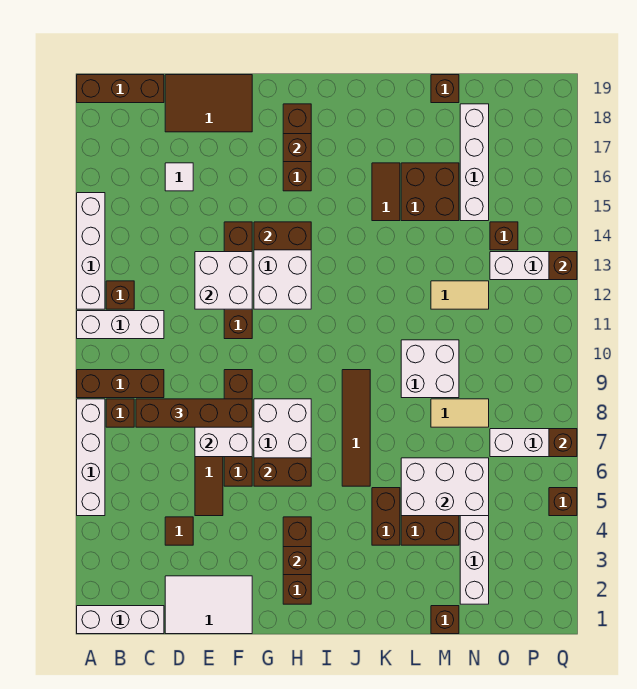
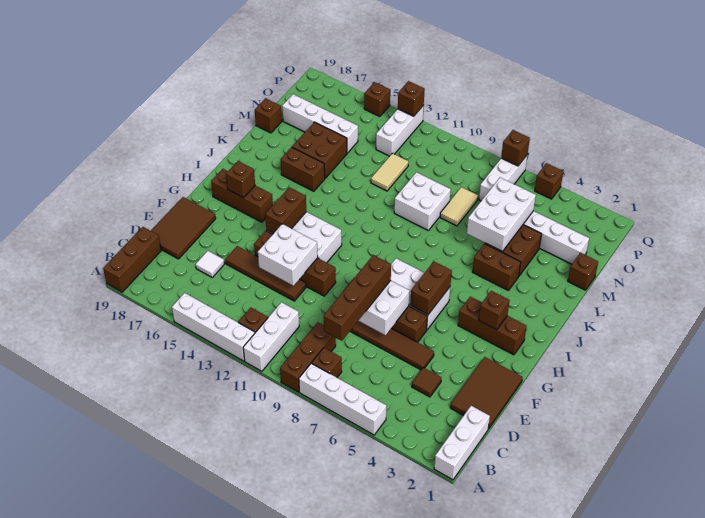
white 2x3 tile [165,576,252,634] -> brown 2x3 tile [450,357,523,429]
brown 1x4 tile [342,370,370,486] -> brown 1x4 tile moved to [225,246,306,301]
brown 1x2 tile [372,163,400,221] -> brown 1x2 brick [281,147,325,191]
brown 1x1 brick [490,222,518,250] -> brown 1x1 brick moved to [364,82,390,117]

